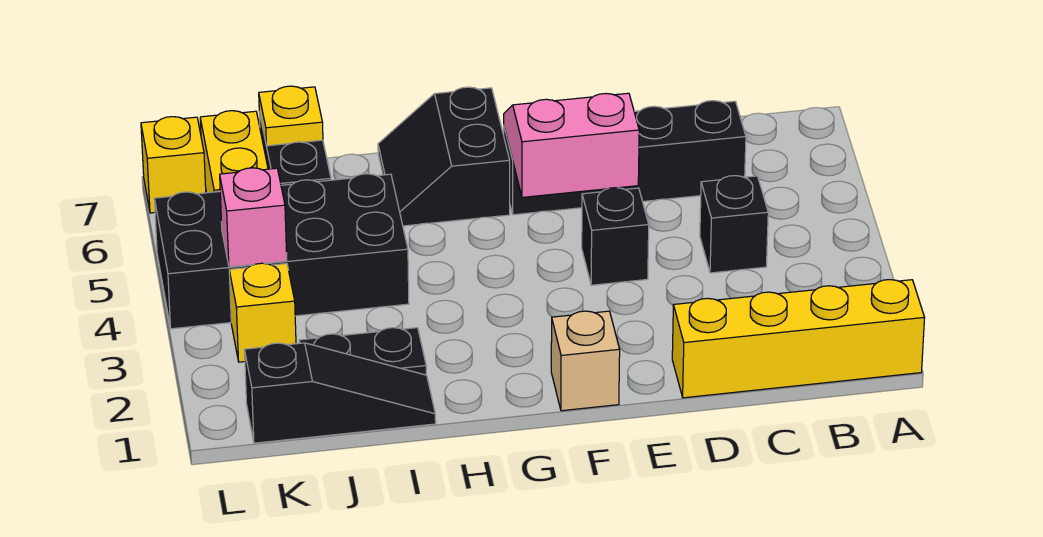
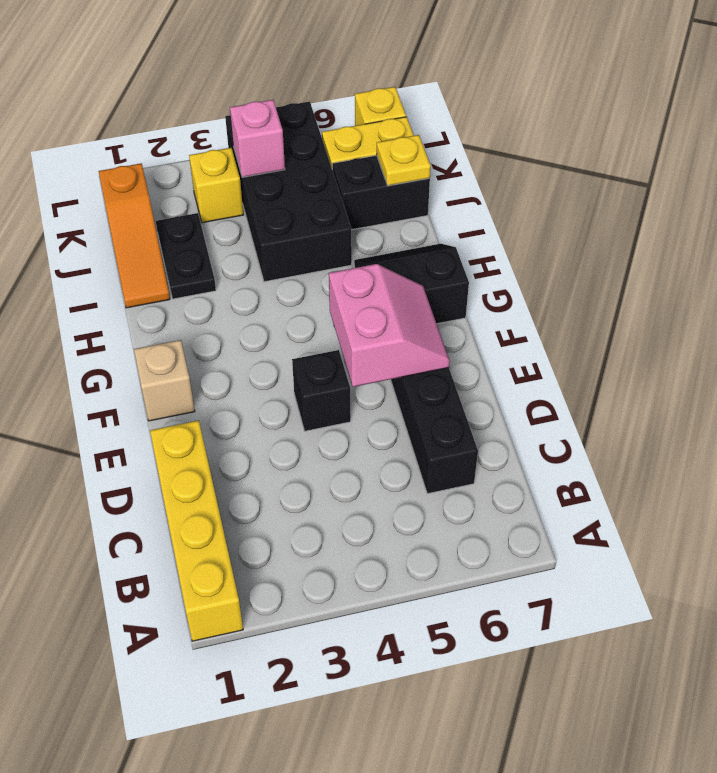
black 1x1 brick [700,176,768,273] -> none
black 1x3 slope [244,343,436,443] -> orange 1x3 slope [99,163,170,308]

